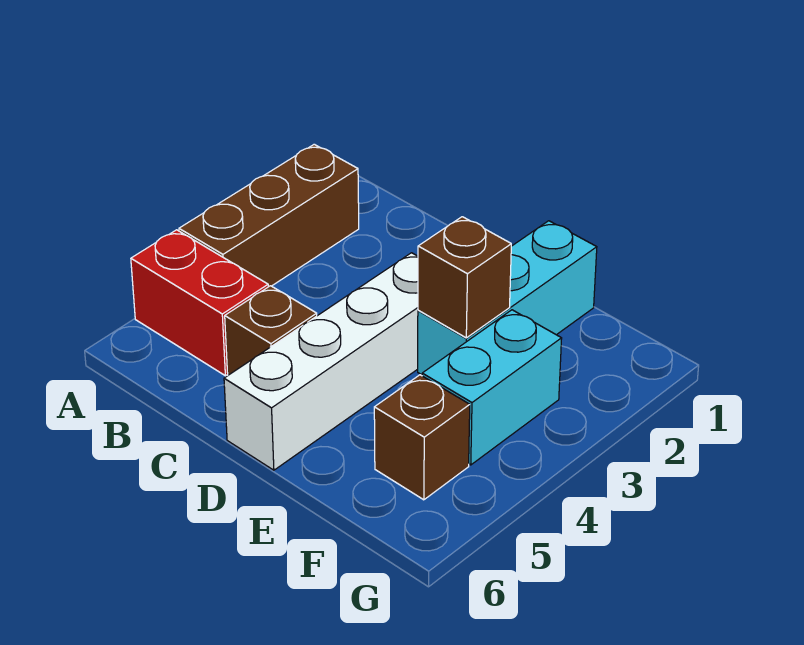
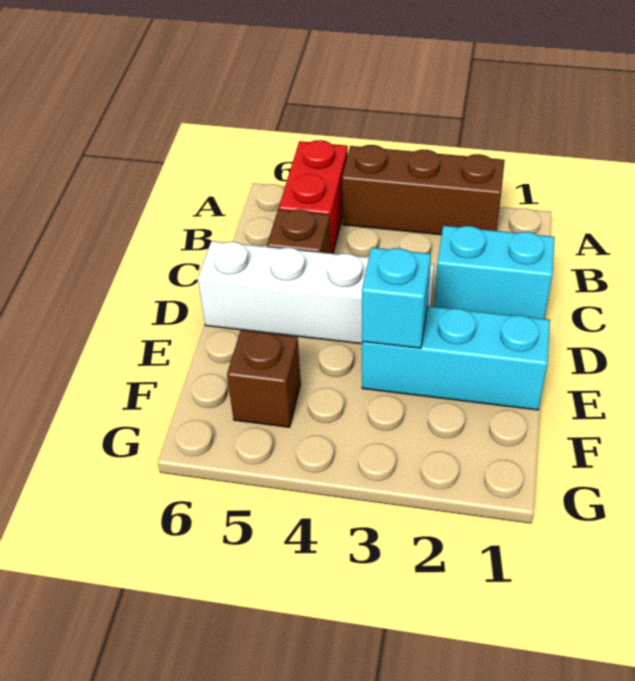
brown 1x1 brick [418,217,511,338] -> cyan 1x1 brick [362,247,431,348]
cyan 1x2 brick [422,310,562,465] -> cyan 1x2 brick moved to [434,226,555,319]

